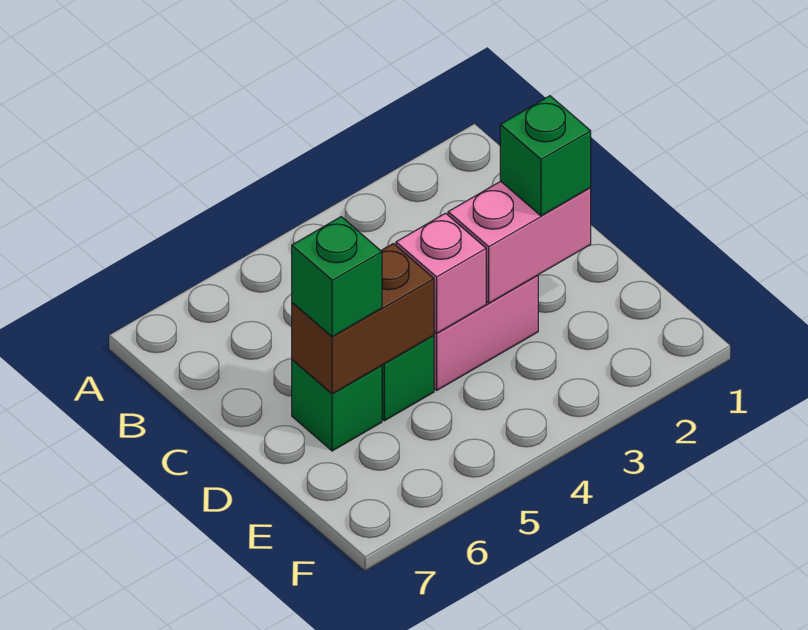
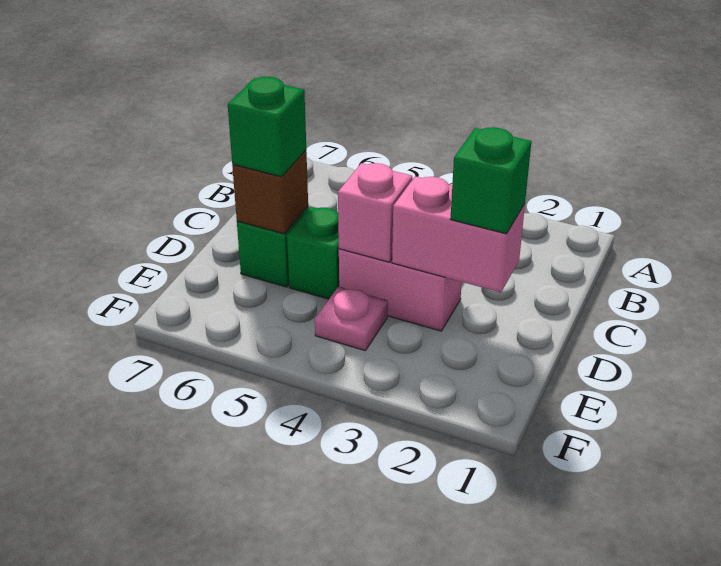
brown 1x2 brick [292,244,434,394] -> brown 1x1 brick [232,150,308,234]
none -> pink 1x1 plate [315,287,388,351]

